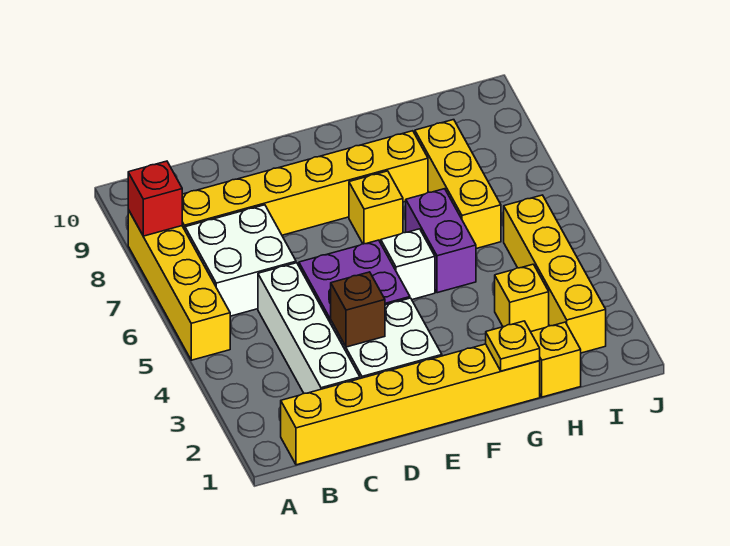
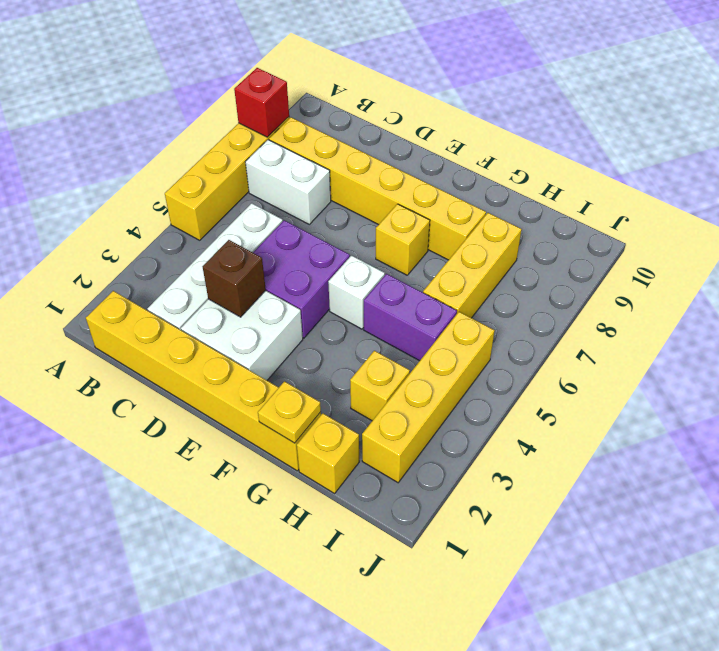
white 2x2 brick [185,205,296,316] -> white 1x2 brick [246,140,331,224]
purple 1x2 brick [406,189,476,293] -> purple 1x2 brick turned to [364,274,457,361]

